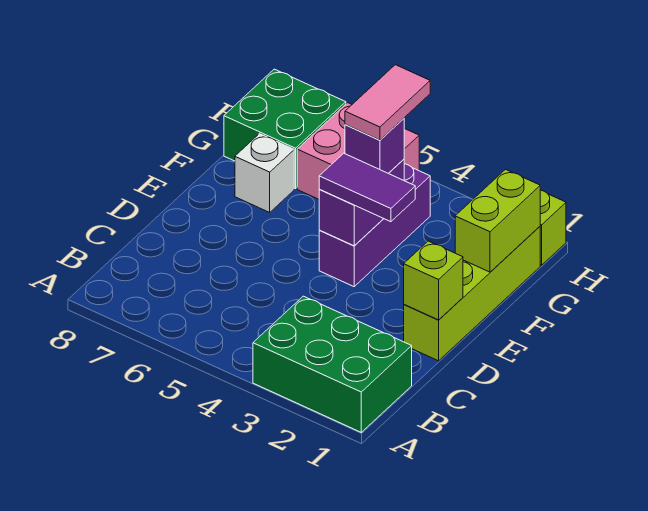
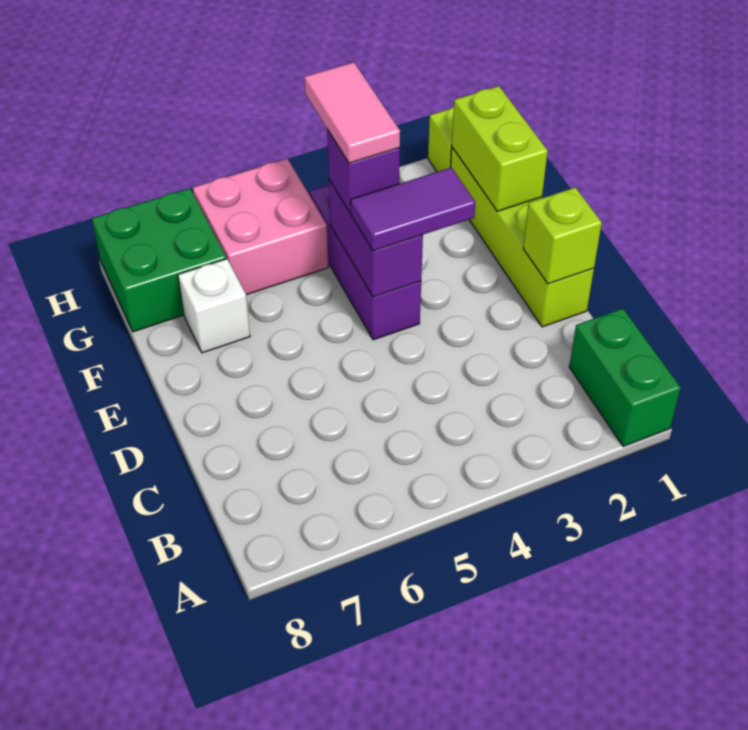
green 2x3 brick [253,296,412,432] -> green 1x2 brick [569,308,681,447]

